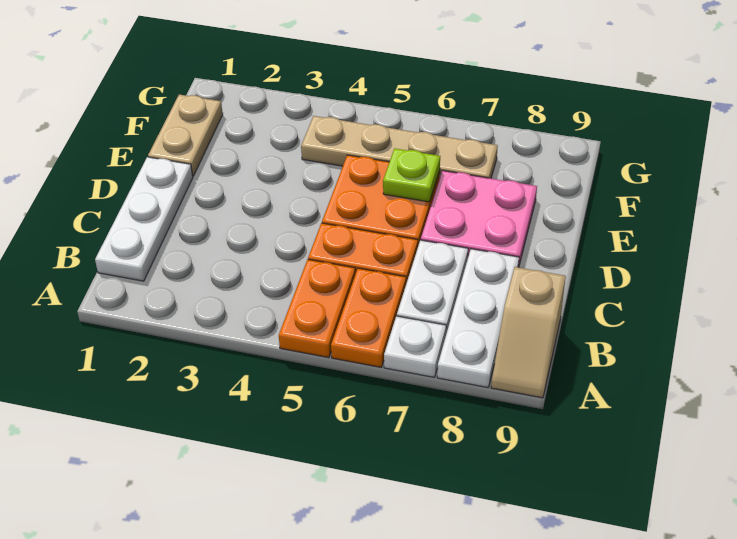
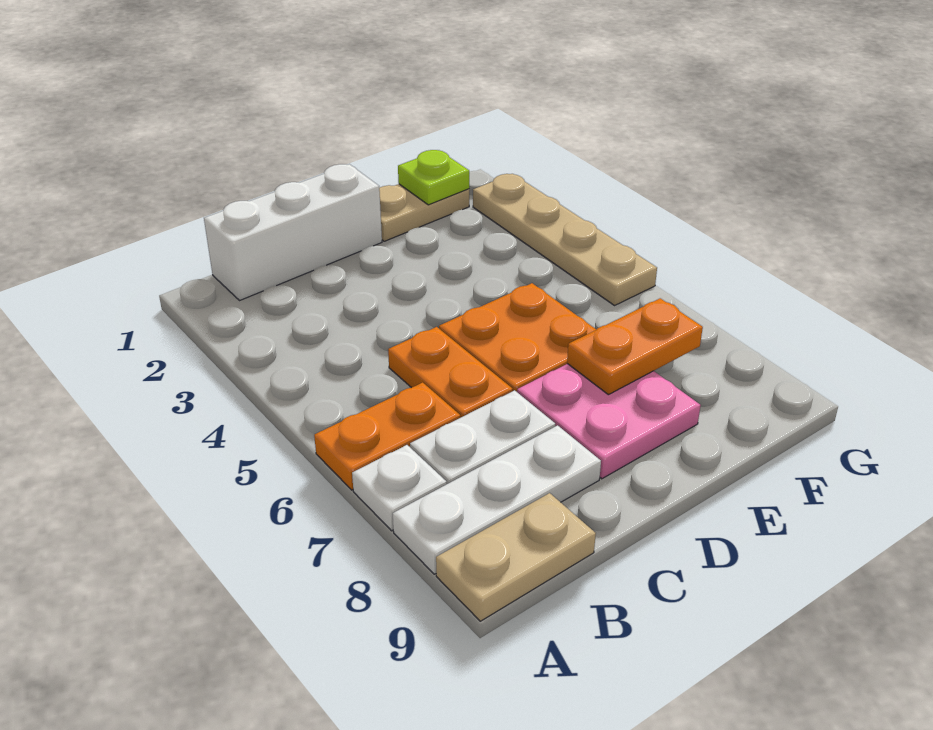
orange 1x2 plate [279,260,355,358] -> orange 1x2 plate moved to [567,298,703,395]
tan 1x2 slope [491,267,566,398] -> tan 1x2 plate [436,493,596,621]
white 1x3 plate [95,157,193,281] -> white 1x3 brick [204,164,382,301]
lime 1x1 plate [383,149,440,202] -> lime 1x1 plate moved to [398,150,469,205]
tan 1x4 plate [301,116,498,178] -> tan 1x4 plate moved to [473,174,657,305]

